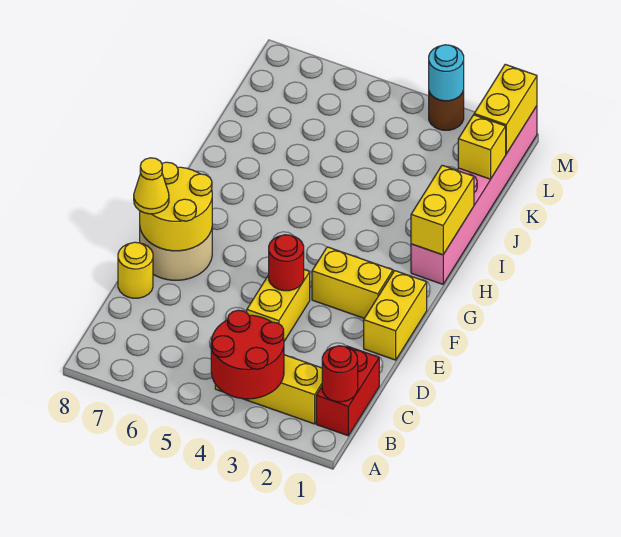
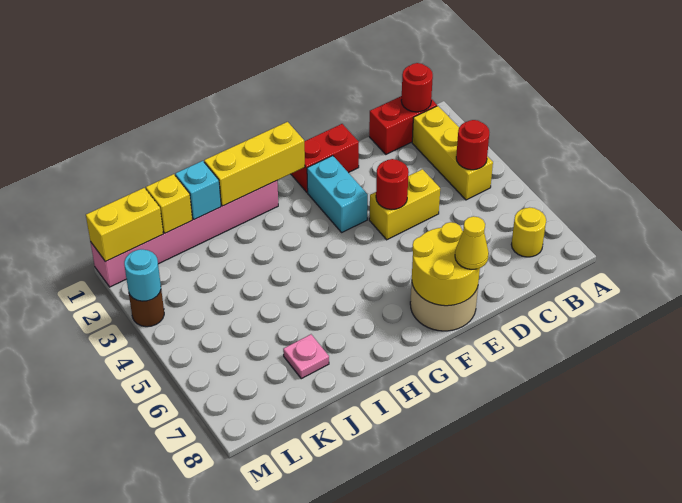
red 2x2 round brick [211,310,284,399] -> red 1x1 round brick [456,120,489,170]
yellow 1x1 round brick [118,242,153,298] -> yellow 1x1 round brick moved to [511,207,546,257]
yellow 1x2 brick [364,271,427,360] -> red 1x2 brick [291,124,359,192]
yellow 1x2 brick [312,247,393,318] -> cyan 1x2 brick [307,156,368,232]
yellow 1x2 brick [411,165,474,255] -> yellow 1x3 brick [204,122,305,206]
none -> cyan 1x1 brick [175,161,221,220]
none -> pink 1x1 plate [283,334,329,379]

